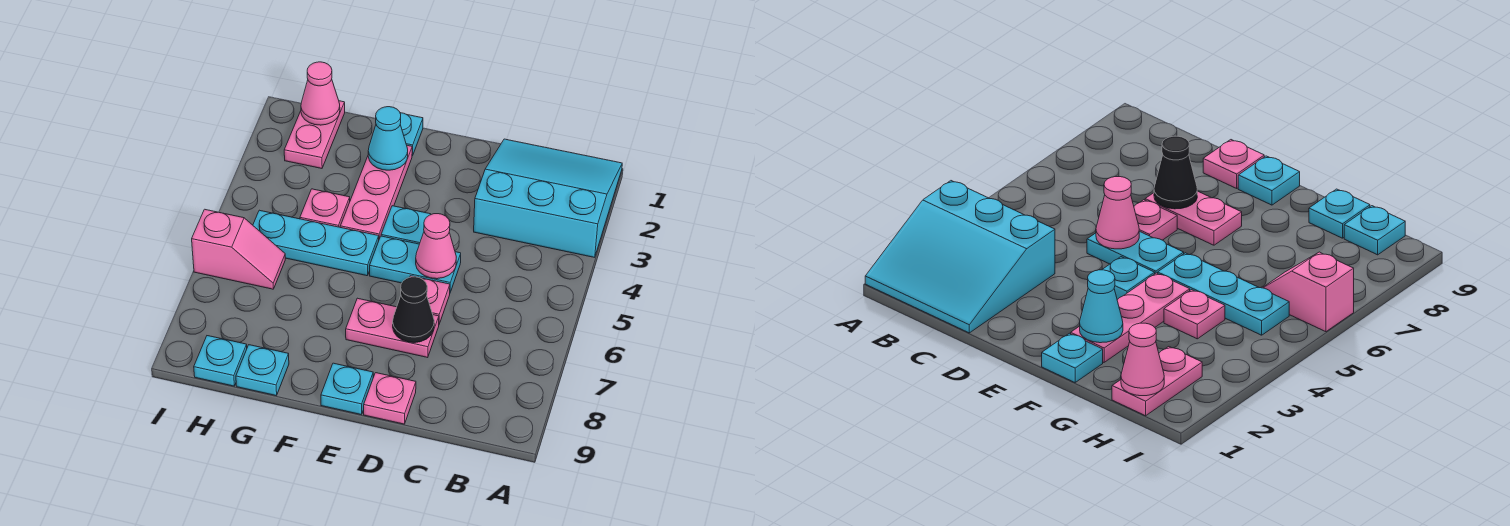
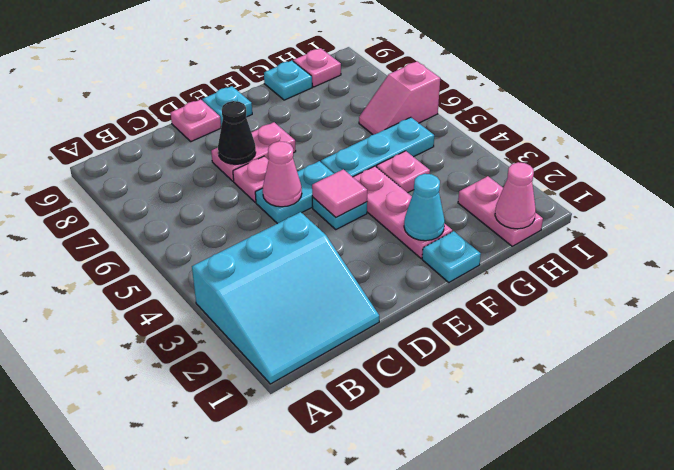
none -> pink 1x1 tile [312,169,367,217]
cyan 1x1 plate [194,336,247,386] -> pink 1x1 plate [293,48,341,87]

